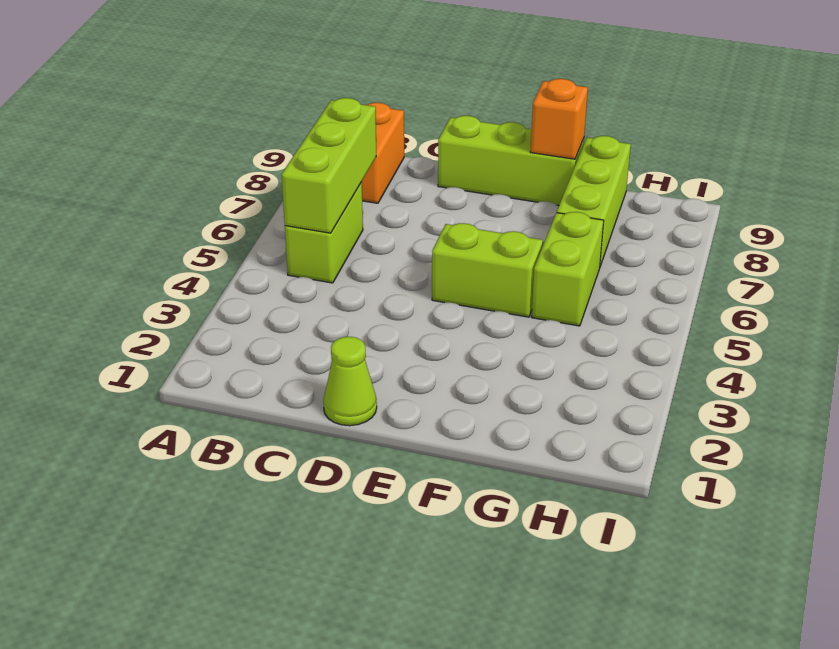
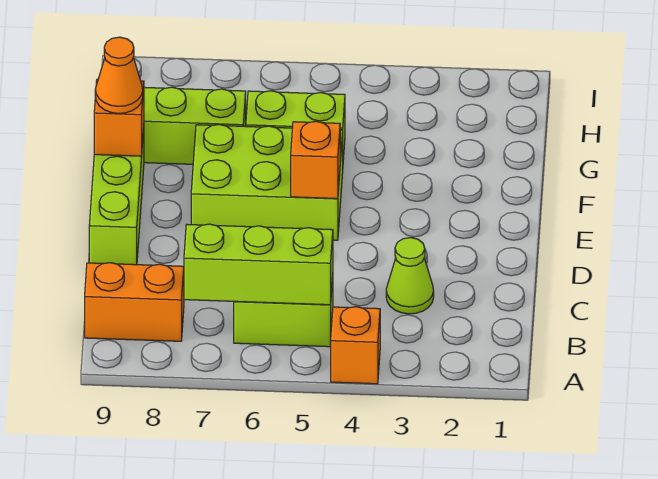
none -> orange 1x1 brick [331,307,380,384]
lime 1x1 cone [323,337,377,426] -> lime 1x1 cone moved to [386,238,434,314]
lime 1x2 brick [432,223,543,317] -> lime 2x3 brick [191,124,343,240]
none -> orange 1x1 brick [291,121,340,199]
none -> orange 1x1 cone [95,37,143,113]

